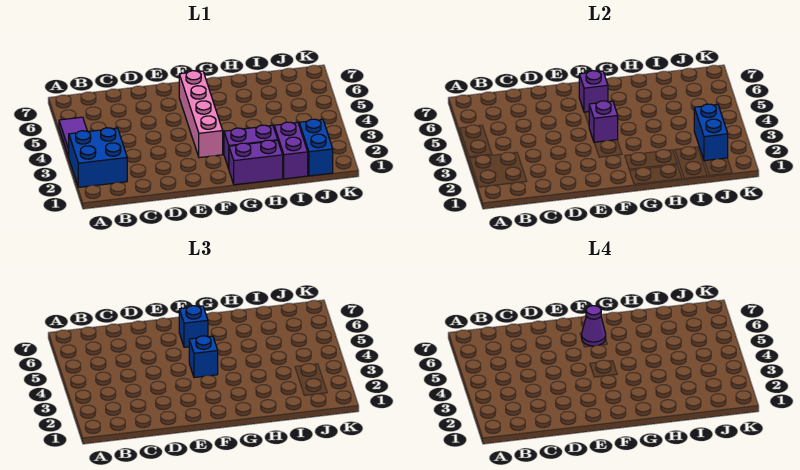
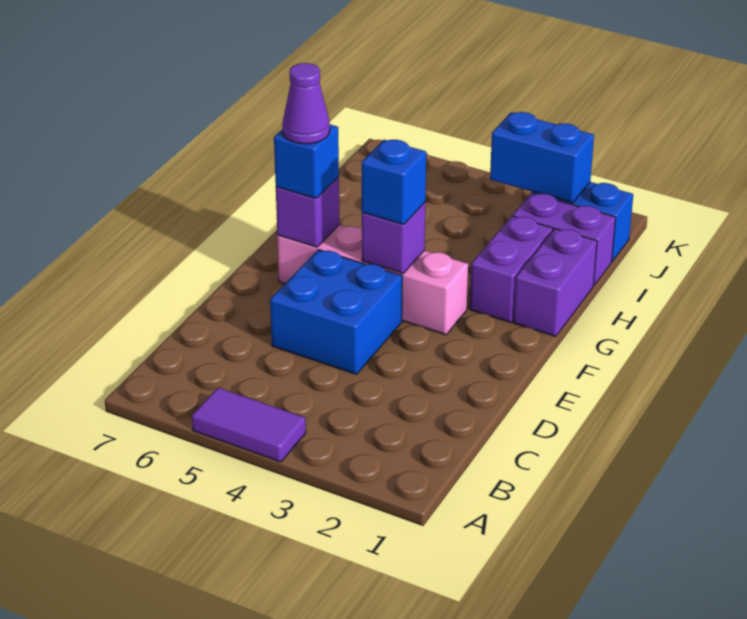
blue 2x2 brick [69,128,127,187] -> blue 2x2 brick moved to [270,250,402,374]

